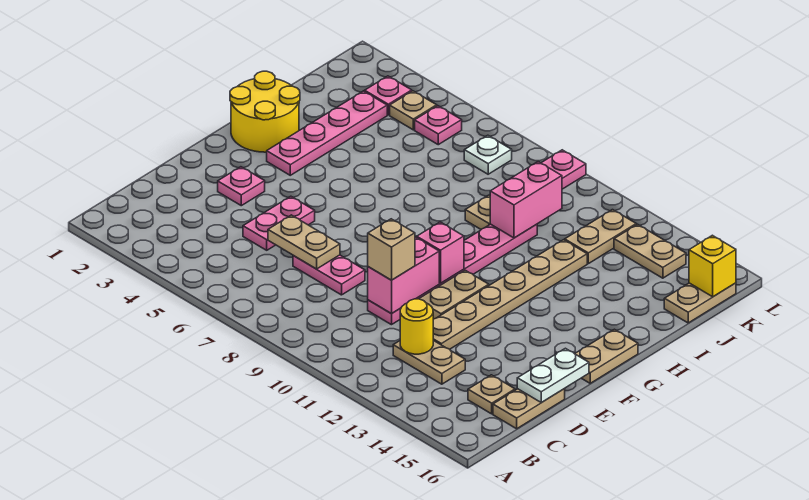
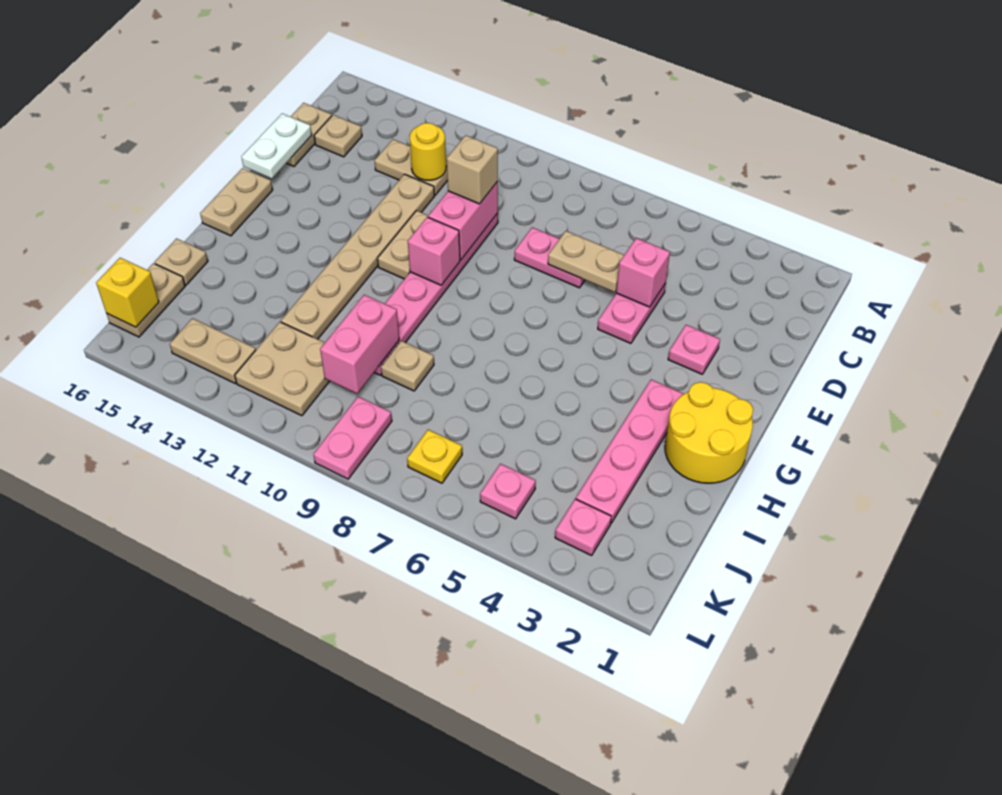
none -> pink 1x1 brick [616,238,670,307]
tan 1x2 plate [565,210,636,264] -> tan 2x2 plate [235,322,329,416]
tan 1x1 plate [390,91,437,130] -> tan 1x1 plate moved to [155,239,208,285]
white 1x1 plate [464,135,512,174] -> yellow 1x1 plate [407,430,462,483]

